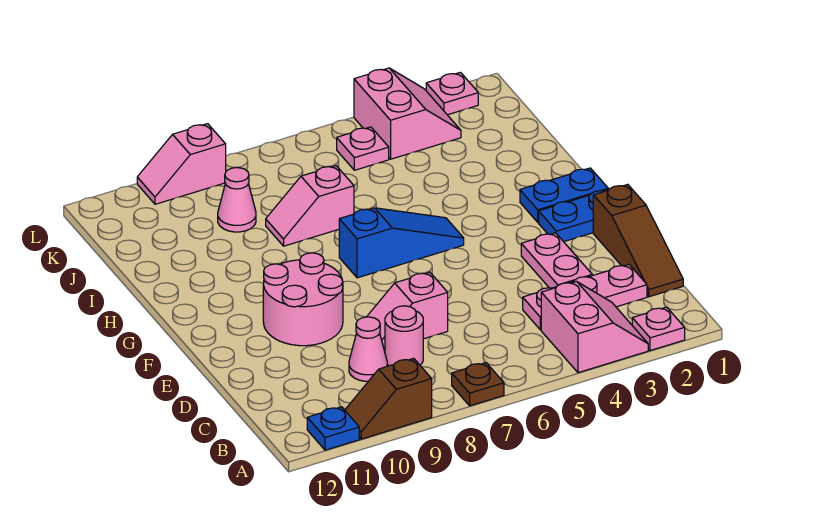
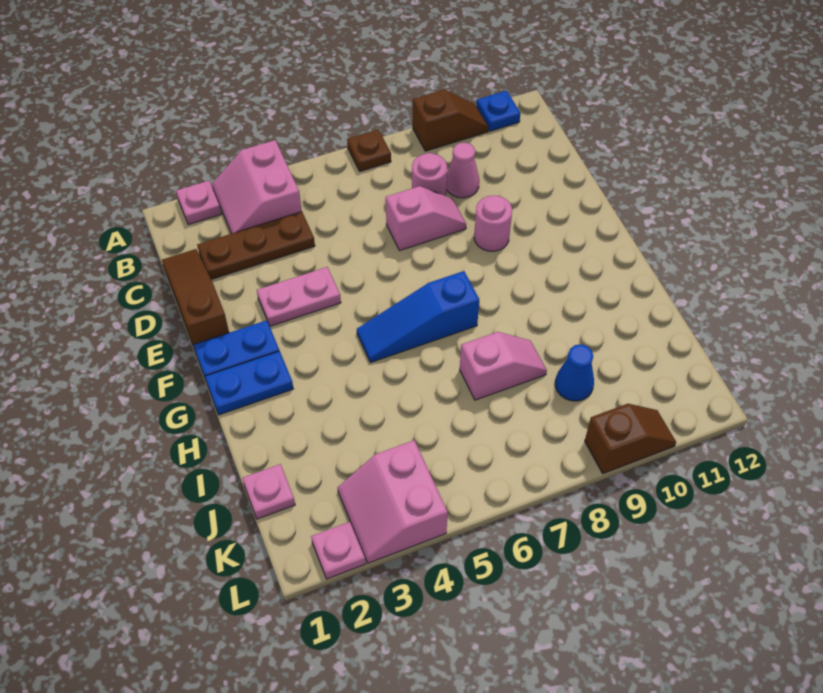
pink 1x3 plate [523,265,647,330] -> brown 1x3 plate [197,212,315,279]
pink 1x2 plate [521,233,592,288] -> pink 1x2 plate turned to [257,267,341,326]
pink 2x2 round brick [263,253,343,346] -> pink 1x1 round brick [474,196,512,251]
pink 1x1 cone [218,167,256,232] -> blue 1x1 cone [555,344,594,401]
pink 1x1 plate [337,127,389,170] -> pink 1x1 plate moved to [242,464,295,519]
pink 1x2 slope [137,124,226,204] -> brown 1x2 slope [585,404,676,474]

